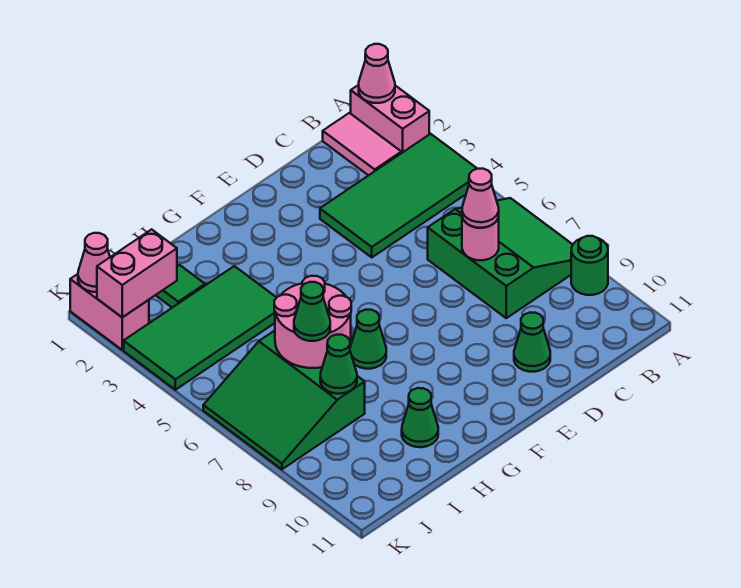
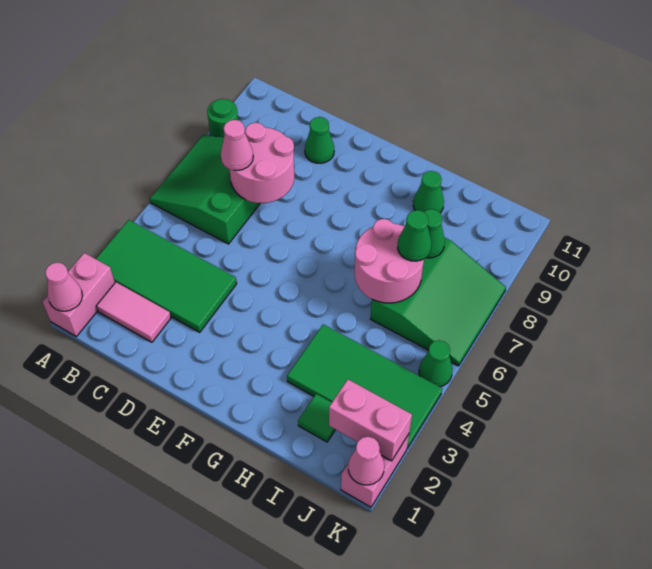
pink 1x2 tile [323,113,401,176] -> pink 1x2 tile turned to [96,282,171,342]
pink 1x1 round brick [462,218,499,260] -> pink 2x2 round brick [229,123,294,203]
green 1x1 cone [350,310,386,369] -> green 1x1 cone moved to [419,340,453,387]

